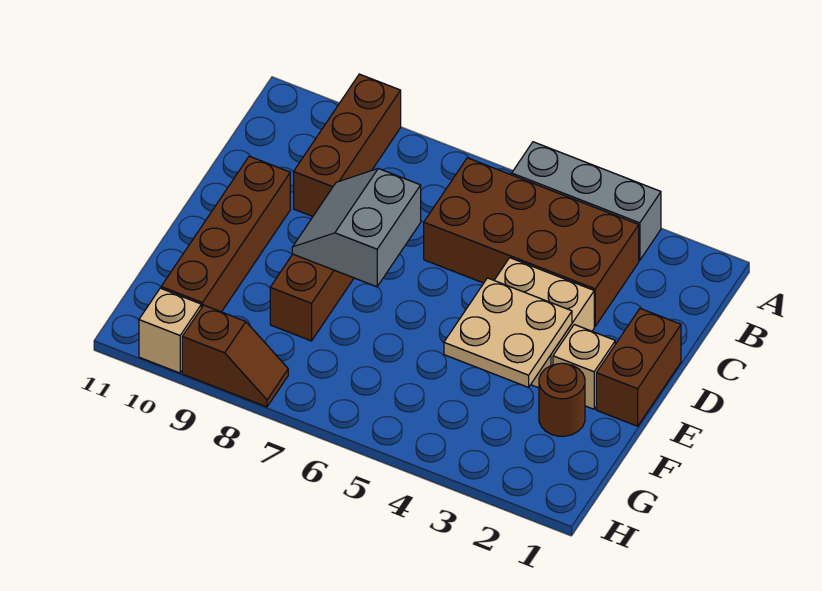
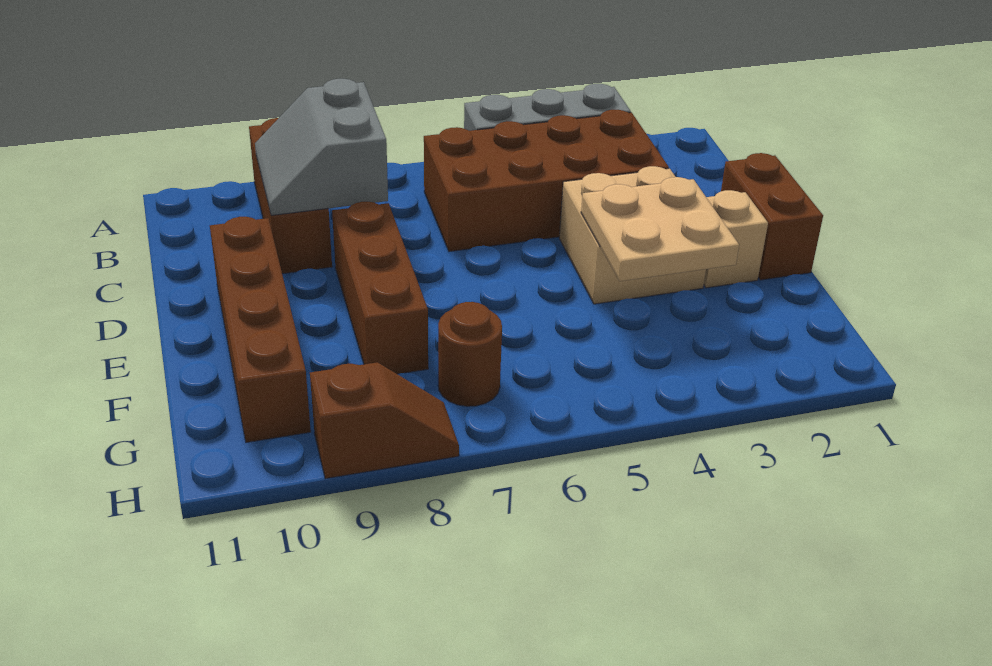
grey 2x2 slope [292,168,421,287] -> grey 2x2 slope moved to [255,79,388,215]
brown 1x1 round brick [539,363,585,436] -> brown 1x1 round brick moved to [438,302,502,406]
tan 1x1 brick [139,288,201,373] -> none

